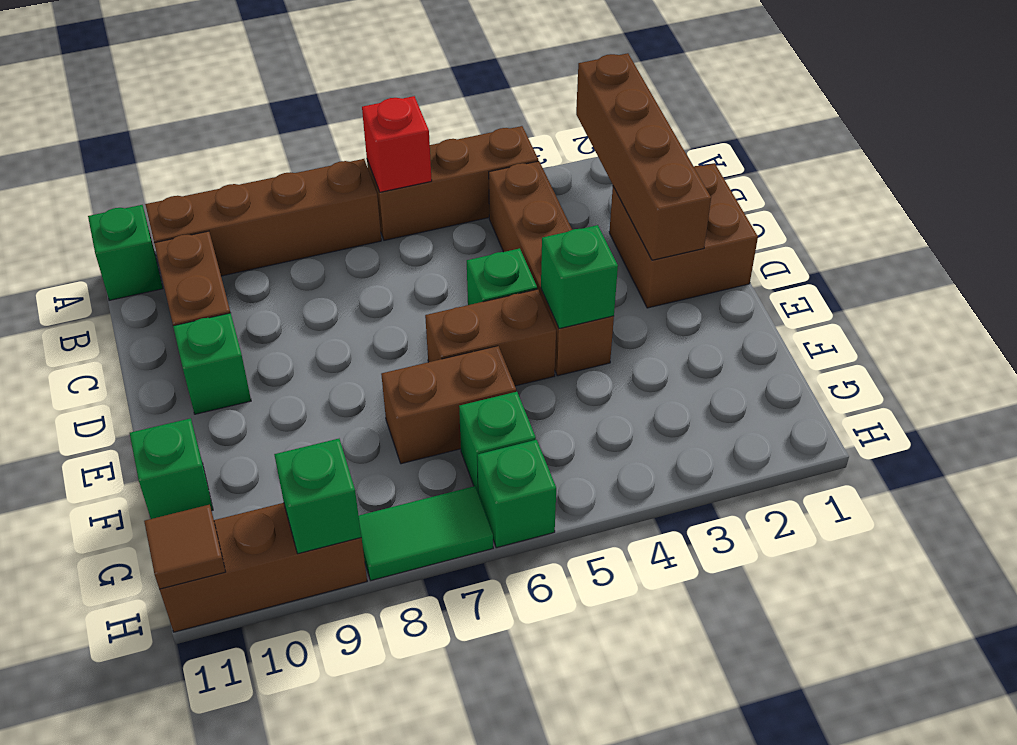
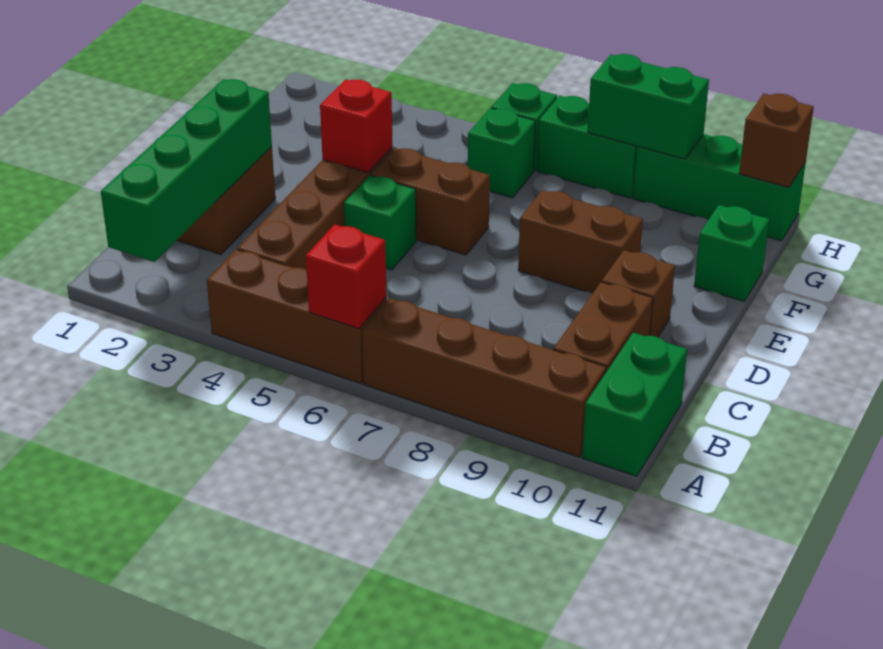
brown 1x4 brick [576,53,711,260] -> green 1x4 brick [101,79,272,262]
green 1x1 brick [88,205,163,300] -> green 1x2 brick [582,333,687,476]
green 1x1 brick [173,313,251,414] -> brown 1x1 brick [602,250,675,337]
green 1x1 brick [541,225,618,329] -> red 1x1 brick [320,80,392,173]
brown 1x2 brick [381,346,516,464] -> brown 1x2 brick moved to [518,190,643,293]
green 1x2 tile [359,486,493,580] -> green 1x2 brick [537,96,637,198]
brown 1x3 brick [160,503,367,632] -> green 1x3 brick [633,134,806,241]
green 1x1 brick [274,439,361,554] -> green 1x2 brick [588,54,709,159]
brown 1x1 tile [144,505,225,589] -> brown 1x1 brick [739,93,814,188]

